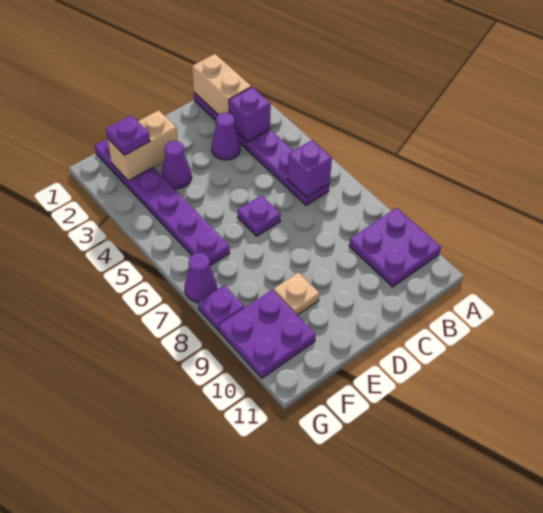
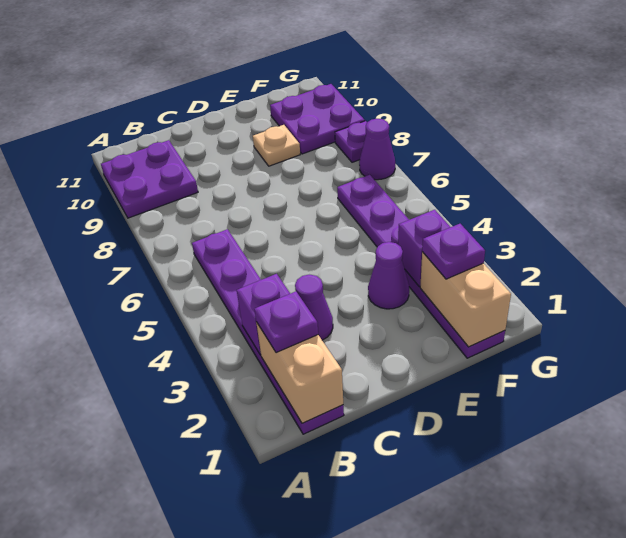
purple 1x1 brick [287,140,332,197] -> purple 1x1 brick moved to [398,210,450,287]
purple 1x1 plate [238,195,281,236] -> purple 1x1 plate moved to [254,292,318,353]
tan 1x2 brick [107,110,178,181] -> tan 1x2 brick turned to [420,252,511,347]

